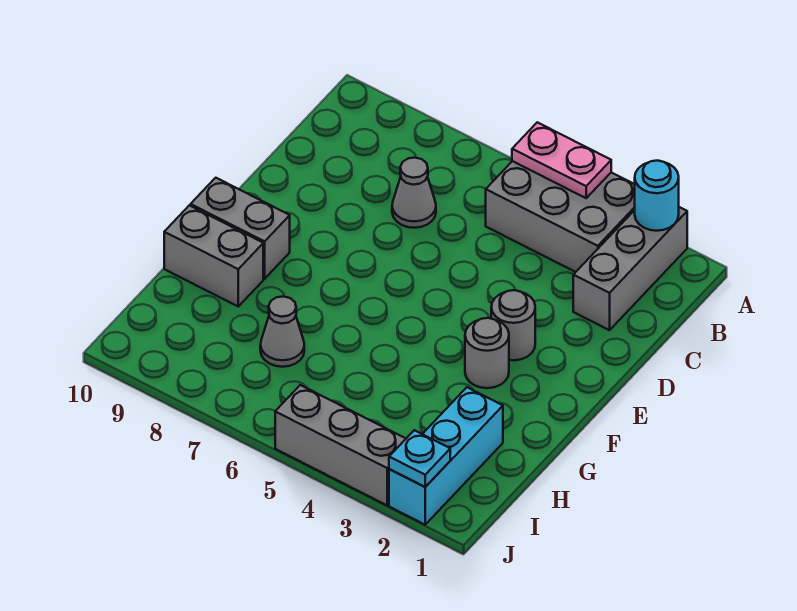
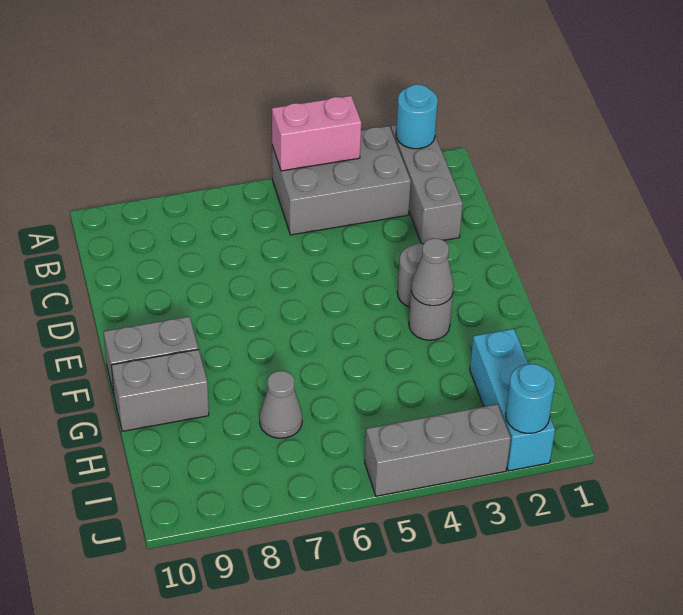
pink 1x2 plate [512,122,611,198] -> pink 1x2 brick [272,96,361,171]
grey 1x1 cone [392,158,436,228] -> grey 1x1 cone moved to [411,238,454,306]
cyan 1x1 plate [389,430,450,487] -> cyan 1x1 round brick [505,364,555,433]

